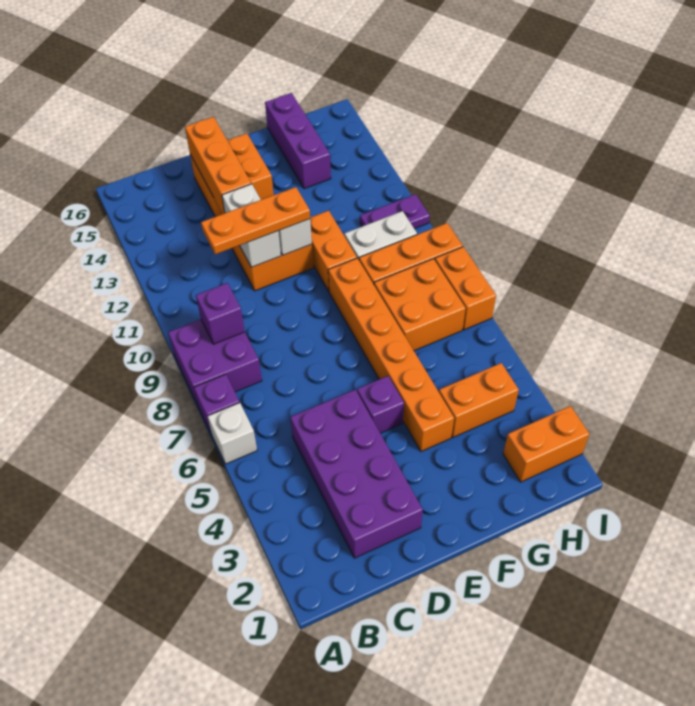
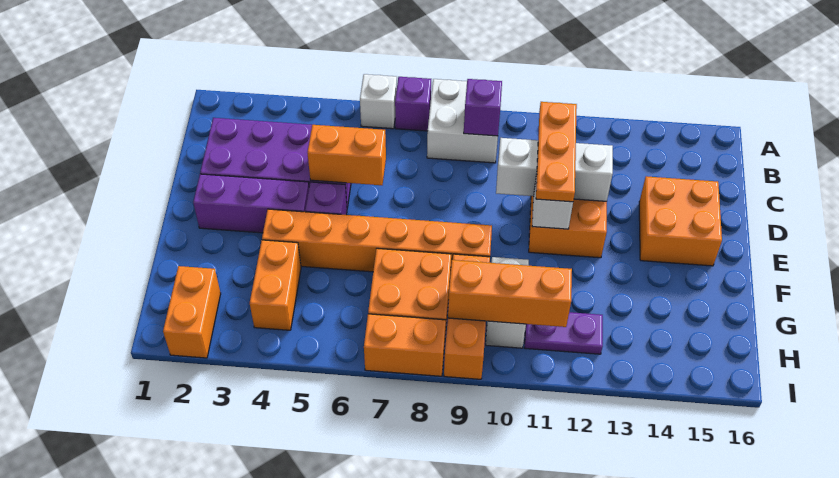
purple 2x2 brick [168,319,262,405] -> white 2x2 brick [427,79,498,163]
white 1x2 brick [222,184,281,267] -> white 1x3 brick [496,138,613,201]
orange 1x3 brick [185,117,251,214] -> orange 1x3 brick moved to [448,260,572,327]
orange 1x2 brick [310,210,357,291] -> orange 1x2 brick moved to [307,125,386,185]
purple 1x3 brick [265,93,331,189] -> purple 1x3 brick moved to [193,174,309,233]
purple 1x2 plate [360,194,430,229] -> purple 1x2 plate turned to [525,312,603,354]

